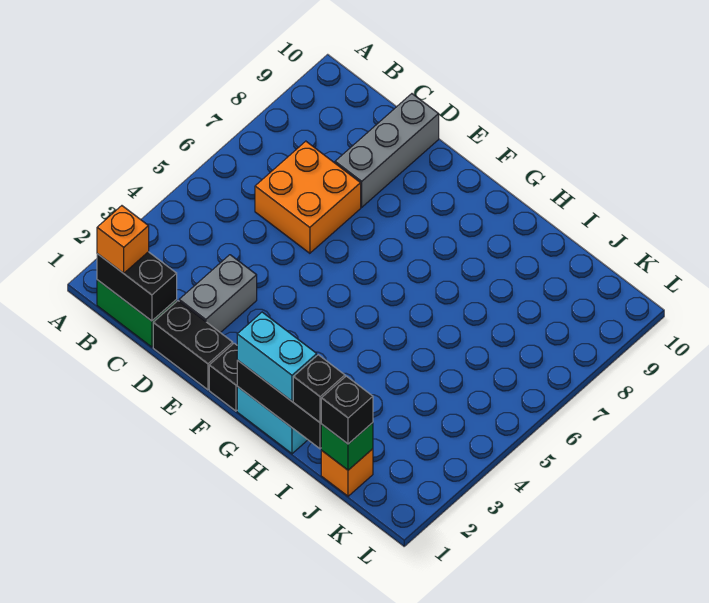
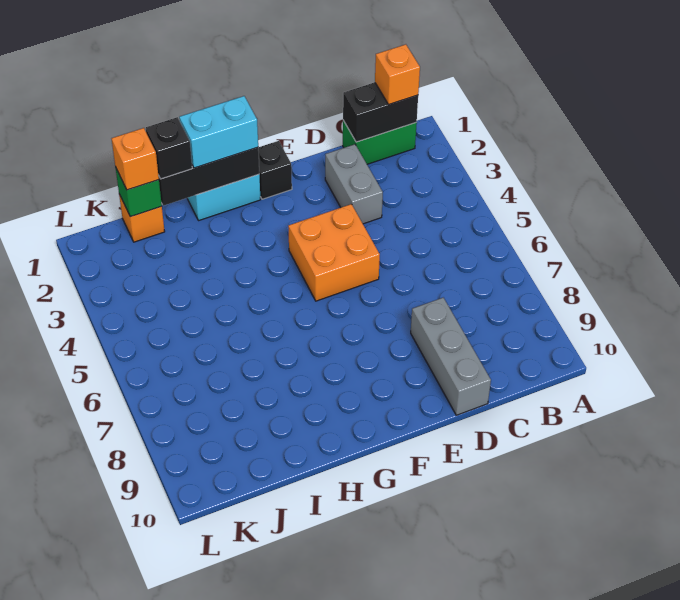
orange 2x2 brick [255,141,361,253] -> orange 2x2 brick moved to [288,204,380,301]
black 1x2 brick [153,301,233,390] -> none
black 1x1 brick [321,376,373,444] -> orange 1x1 brick [112,128,159,190]

